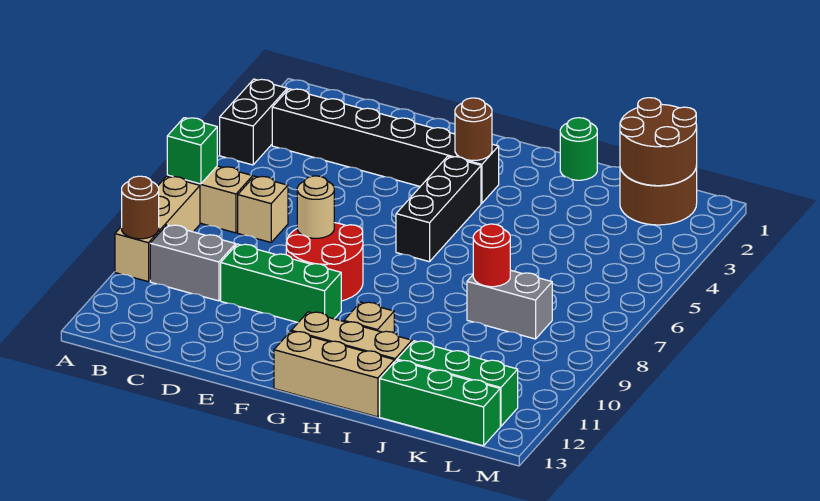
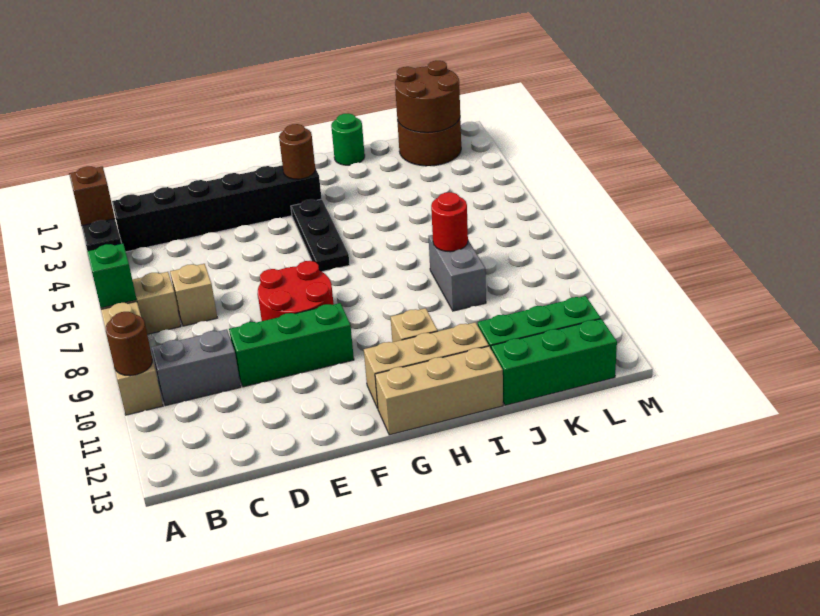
none -> brown 1x1 brick [69,166,115,226]
tan 1x1 round brick [297,176,334,238] -> none
black 1x3 brick [396,156,481,262] -> black 1x3 plate [291,199,350,272]
grey 1x2 brick [467,270,552,339] -> grey 1x2 brick turned to [428,235,486,311]

